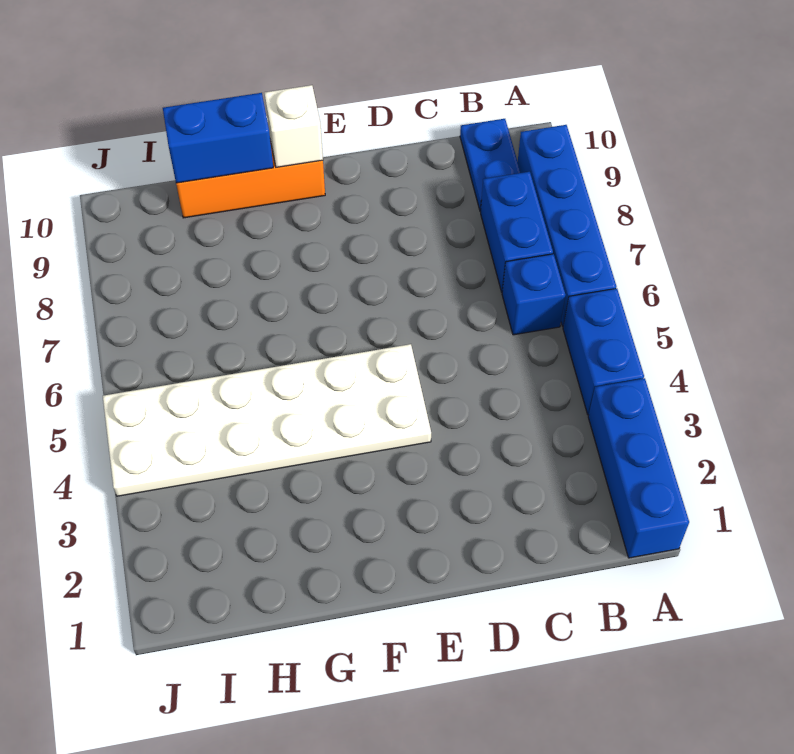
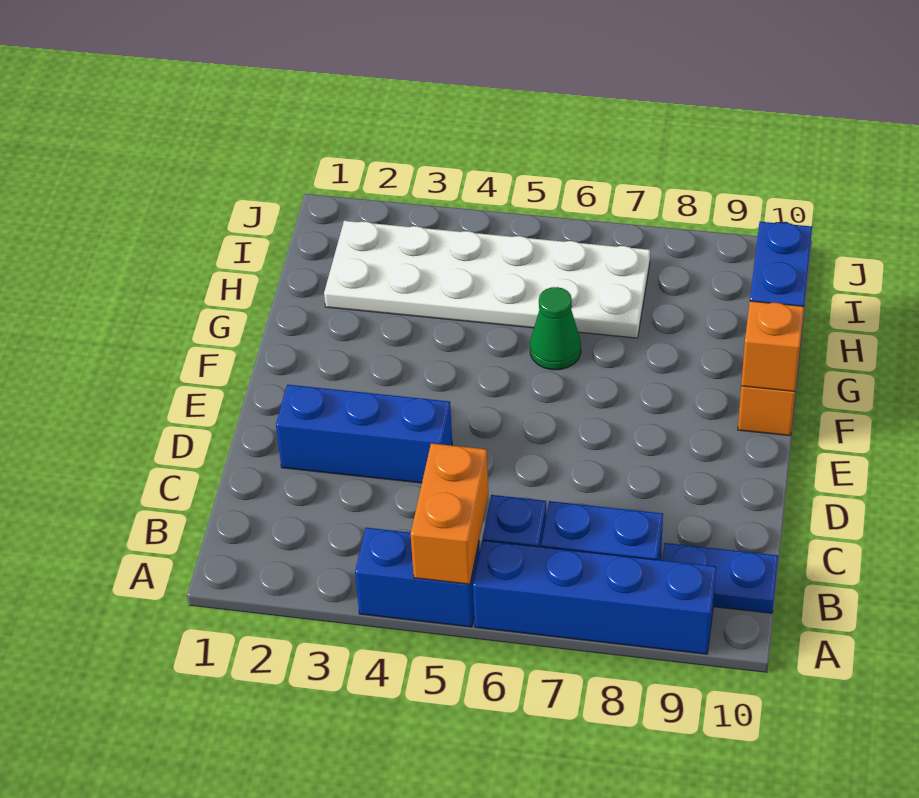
blue 1x3 brick [588,378,689,558] -> blue 1x3 brick moved to [276,385,452,483]
none -> orange 1x2 brick [411,443,488,584]
white 2x6 plate [103,344,431,496] -> white 2x6 plate turned to [324,221,650,338]
white 1x1 brick [264,85,323,168] -> orange 1x1 brick [741,301,804,391]
none -> green 1x1 cone [530,287,581,370]

